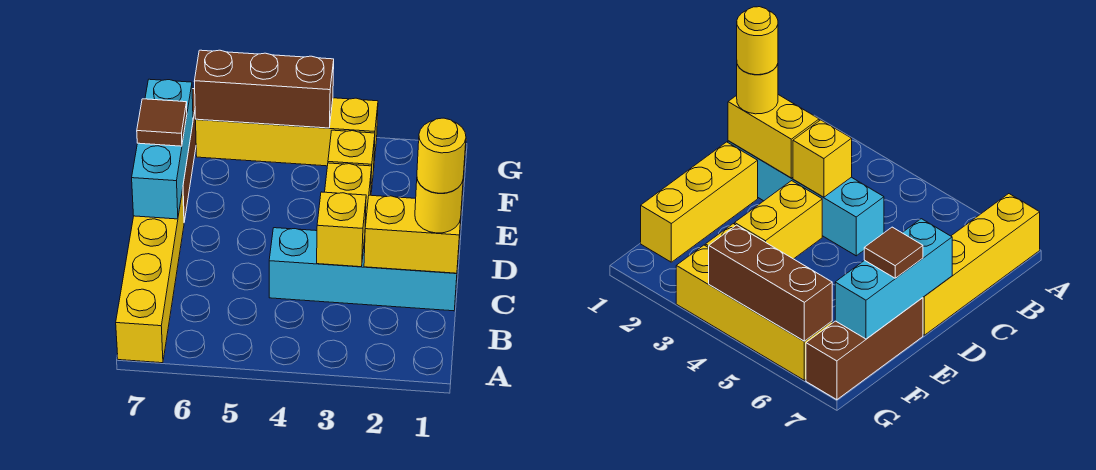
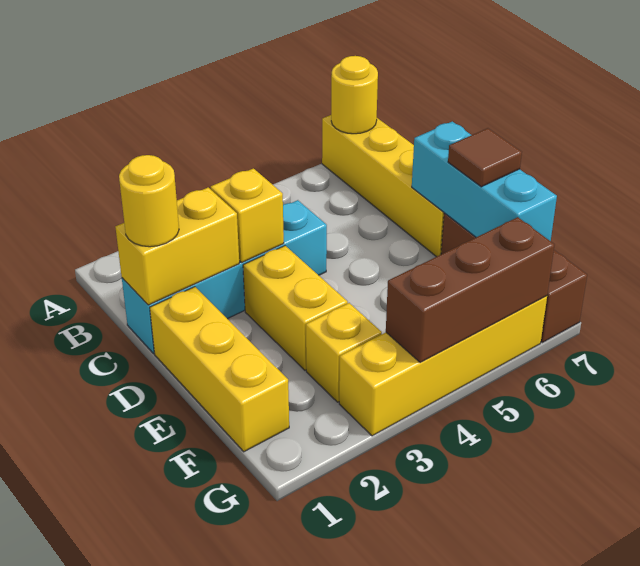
yellow 1x1 round brick [417,118,466,193] -> yellow 1x1 round brick moved to [331,56,378,134]

